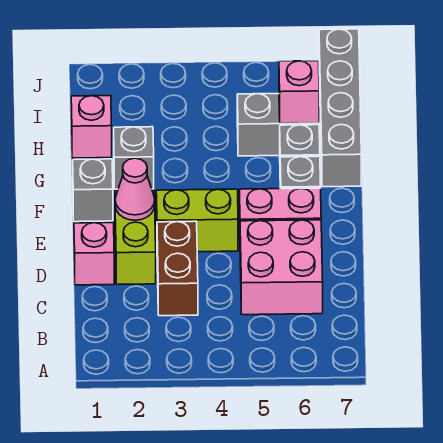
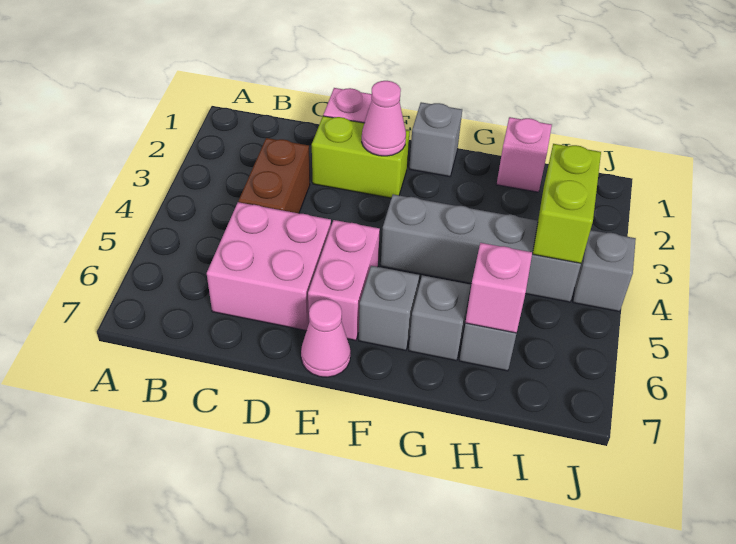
brown 1x2 brick [157,221,198,316] -> brown 1x2 brick turned to [239,138,310,213]
lime 1x2 brick [156,189,238,252] -> lime 1x2 brick moved to [533,144,601,263]
none -> pink 1x1 cone [301,299,351,377]
grey 1x1 brick [114,127,154,189] -> grey 1x1 brick moved to [573,230,636,312]
grey 1x4 brick [319,29,361,187] -> grey 1x4 brick moved to [381,194,581,302]

